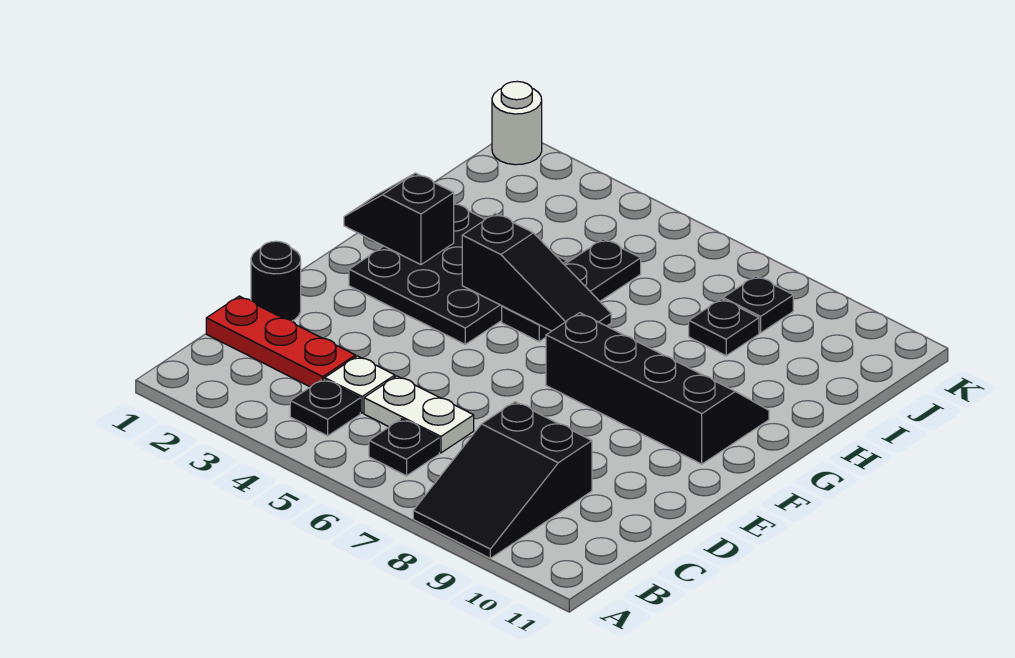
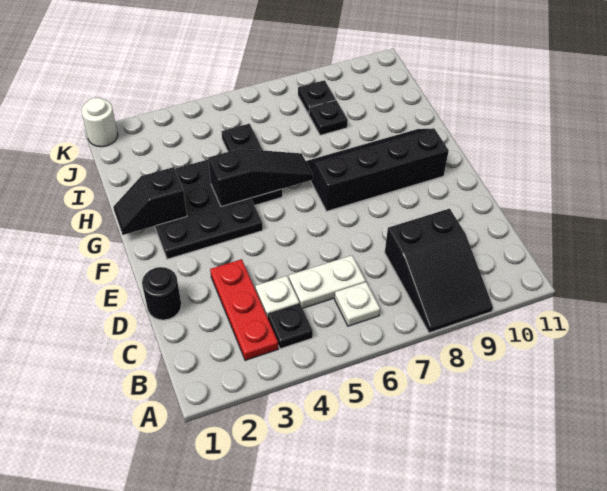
black 1x1 plate [369,419,439,476] -> white 1x1 plate [335,282,380,326]
red 1x3 plate [206,296,356,387] -> red 1x3 plate turned to [210,259,278,360]

